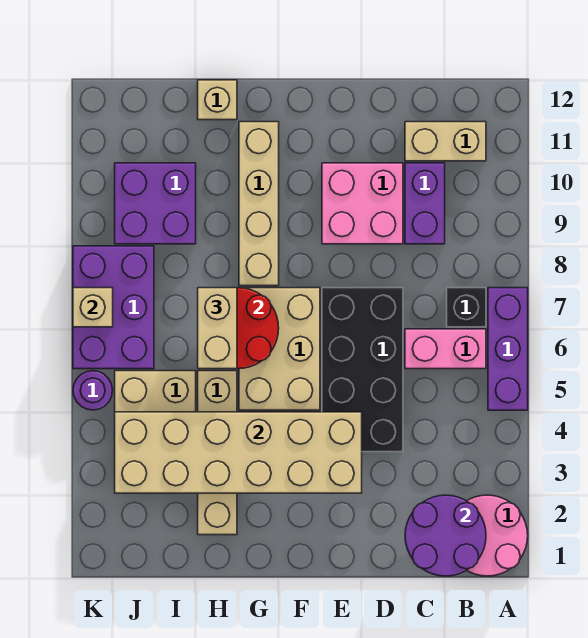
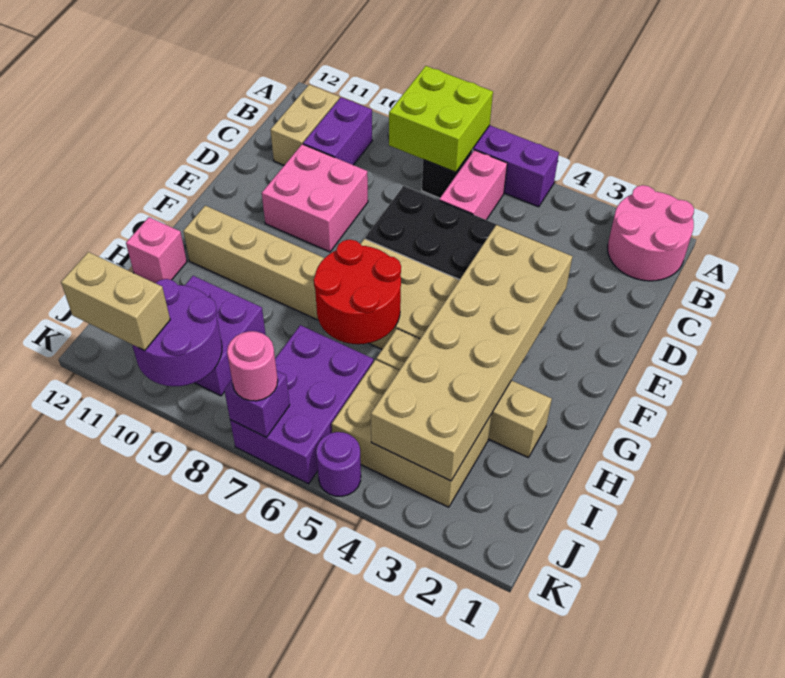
none -> lime 2x2 brick [389,66,493,172]
purple 2x2 round brick [405,495,486,576] -> purple 2x2 round brick moved to [132,279,222,386]
purple 1x2 brick [405,163,445,244] -> purple 1x2 brick turned to [303,97,372,165]
tan 1x2 brick [198,288,237,369] -> tan 1x2 brick moved to [61,252,170,351]
tan 1x1 brick [198,80,237,120] -> pink 1x1 brick [126,217,187,283]
purple 2x3 brick [73,246,154,369] -> purple 2x3 brick turned to [230,325,373,484]
tan 1x1 brick [73,288,113,327] -> purple 1x1 brick [224,371,290,437]
none -> pink 1x1 round brick [227,331,278,401]

